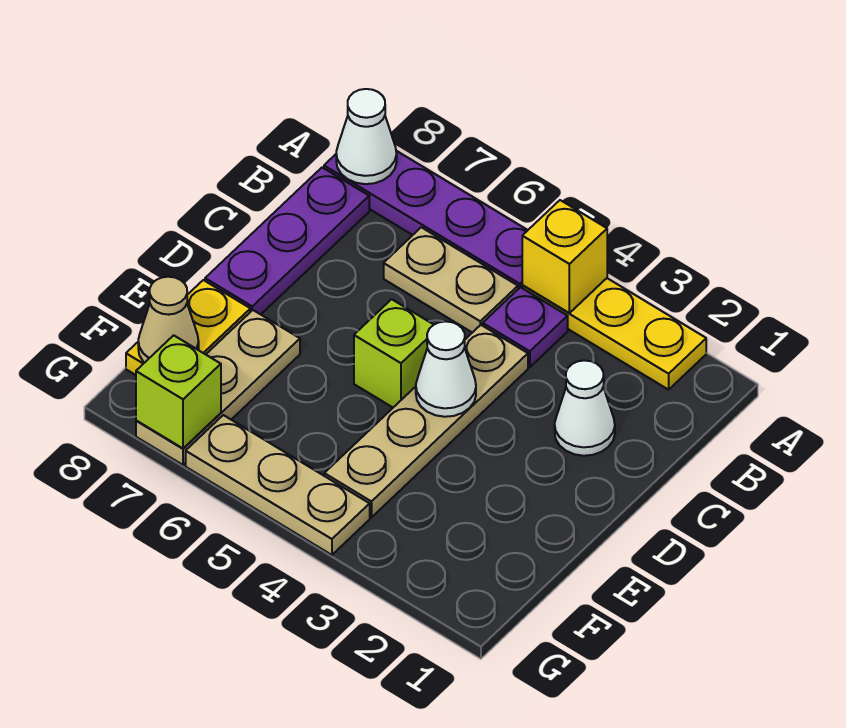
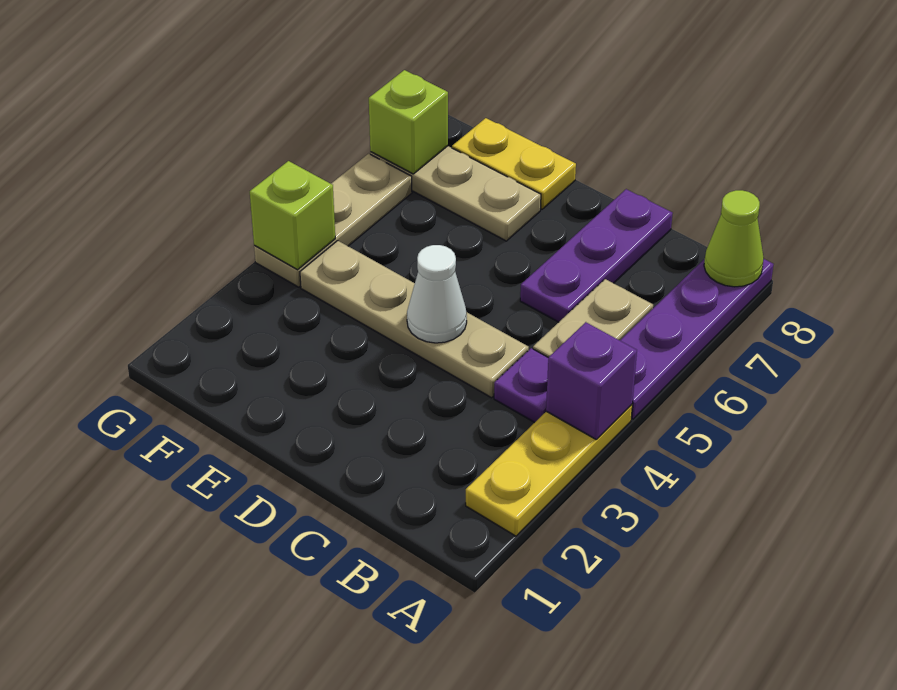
yellow 1x1 brick [522,200,607,313] -> purple 1x1 brick [546,322,637,440]
white 1x1 cone [336,89,397,184] -> lime 1x1 cone [704,190,764,287]
purple 1x3 plate [205,167,369,314] -> purple 1x3 plate turned to [520,189,673,322]
white 1x1 cone [555,360,615,456] -> none
lime 1x1 brick [354,299,434,407] -> lime 1x1 brick moved to [250,161,335,270]
tan 1x1 cone [138,277,199,363] -> none

